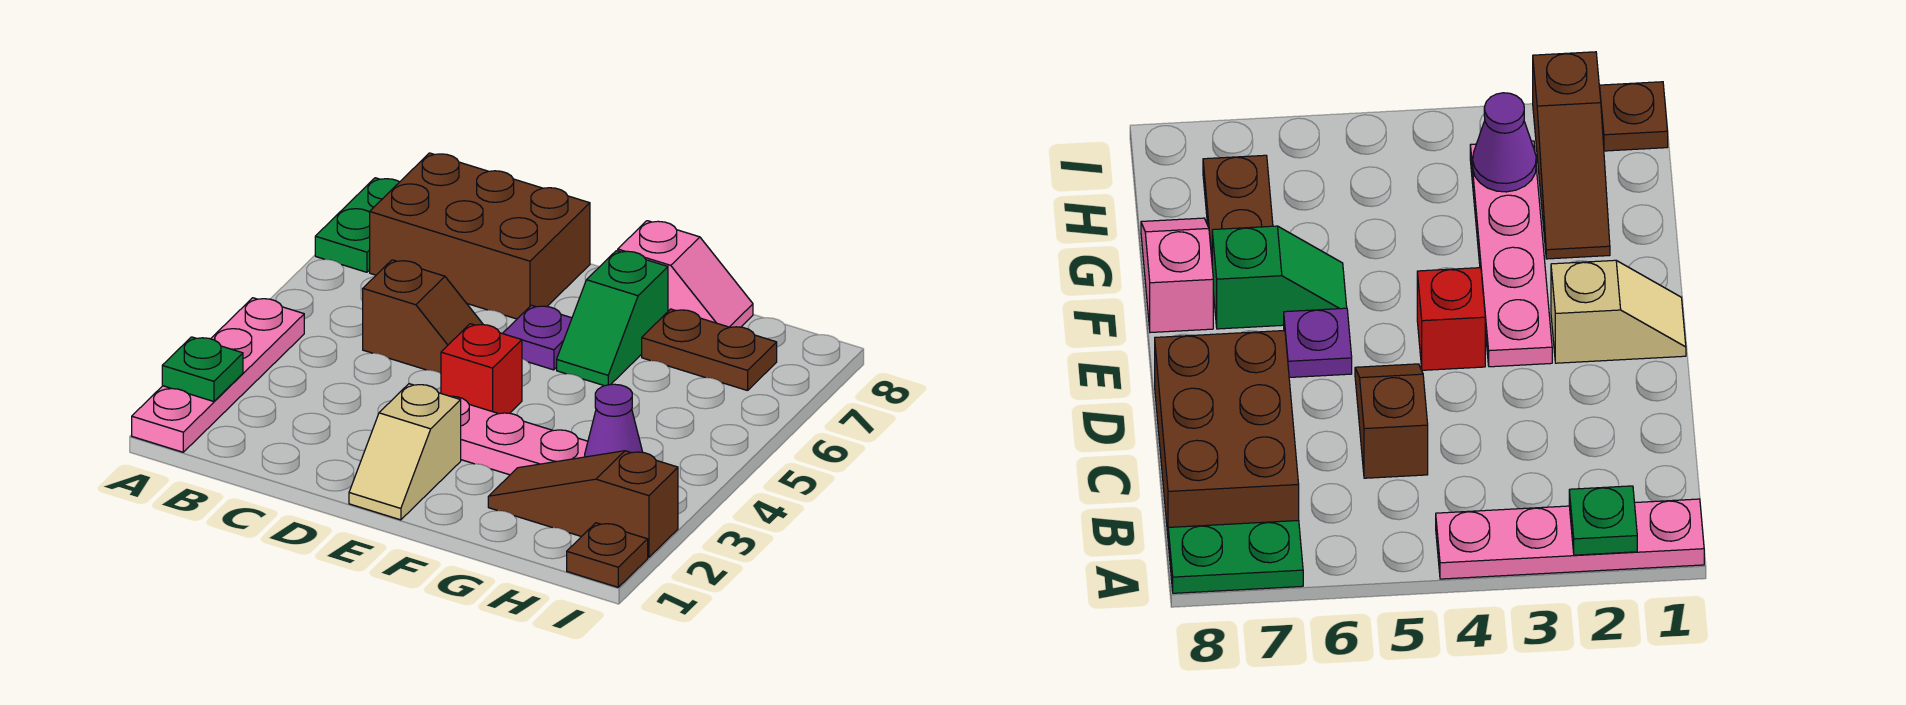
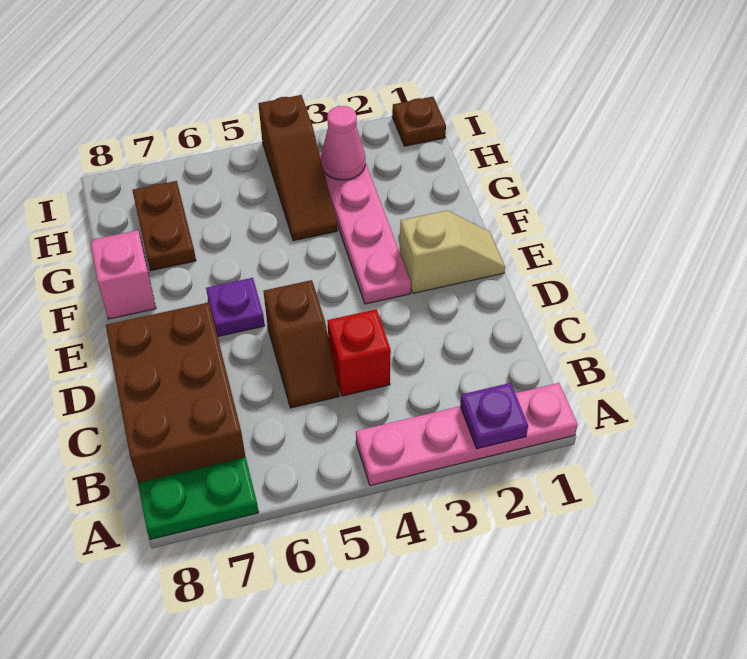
green 1x1 plate [162,337,243,402] -> purple 1x1 plate [460,383,528,449]
brown 1x2 slope [363,260,483,373] -> brown 1x2 slope turned to [263,280,339,408]
red 1x1 brick [441,324,522,414] -> red 1x1 brick moved to [327,309,391,396]
green 1x2 slope [557,251,668,386] -> none
brown 1x3 slope [488,451,678,557] -> brown 1x3 slope moved to [258,95,337,241]
purple 1x1 cone [585,384,642,457] -> pink 1x1 cone [321,106,365,180]

